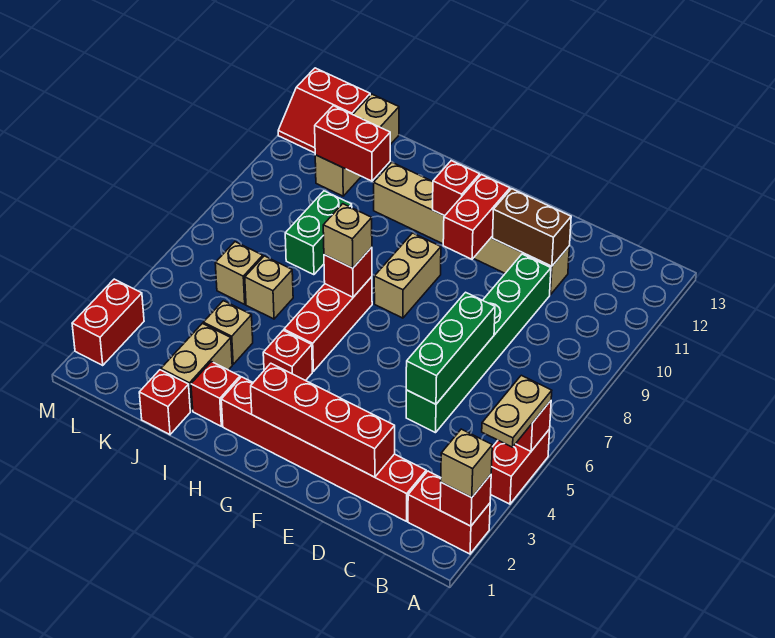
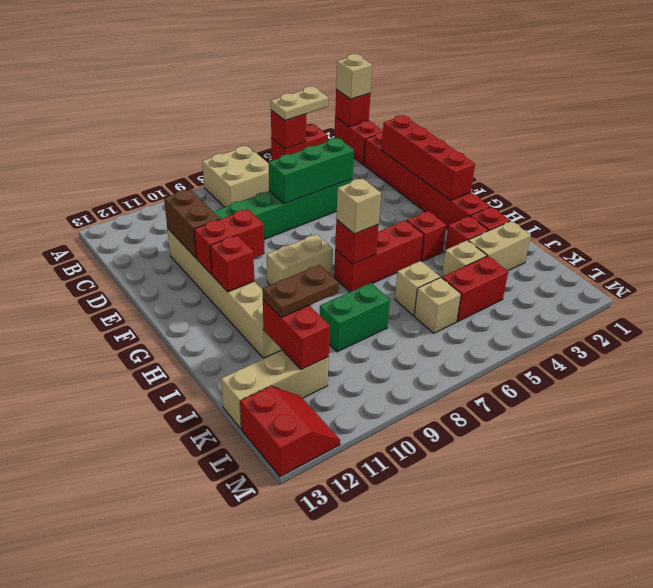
none -> tan 2x2 brick [202,146,269,207]
red 1x1 brick [139,370,190,435] -> red 1x1 brick moved to [445,216,488,250]
none -> brown 1x2 plate [262,265,339,318]
red 1x2 brick [72,279,144,365] -> red 1x2 brick moved to [442,256,508,322]

